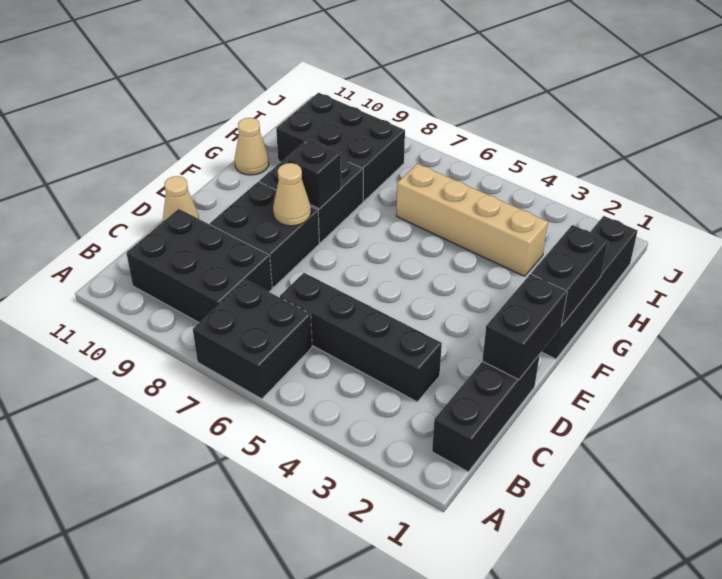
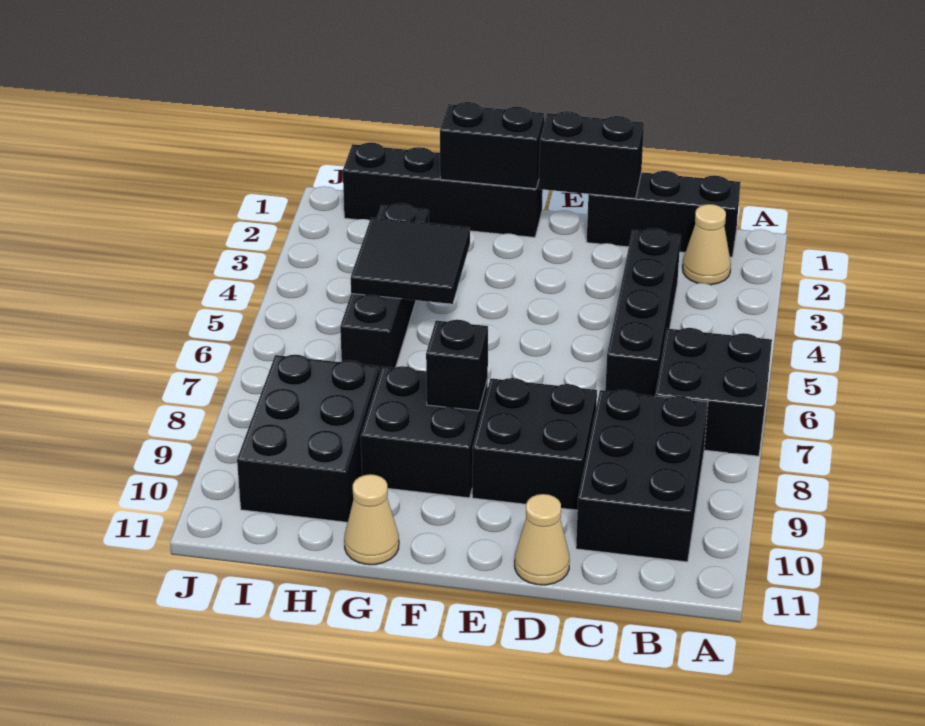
tan 1x1 cone [273,163,311,226] -> tan 1x1 cone moved to [683,204,731,285]
none -> black 2x2 tile [351,217,470,304]
tan 1x4 brick [396,164,548,276] -> black 1x4 brick [340,203,429,372]

